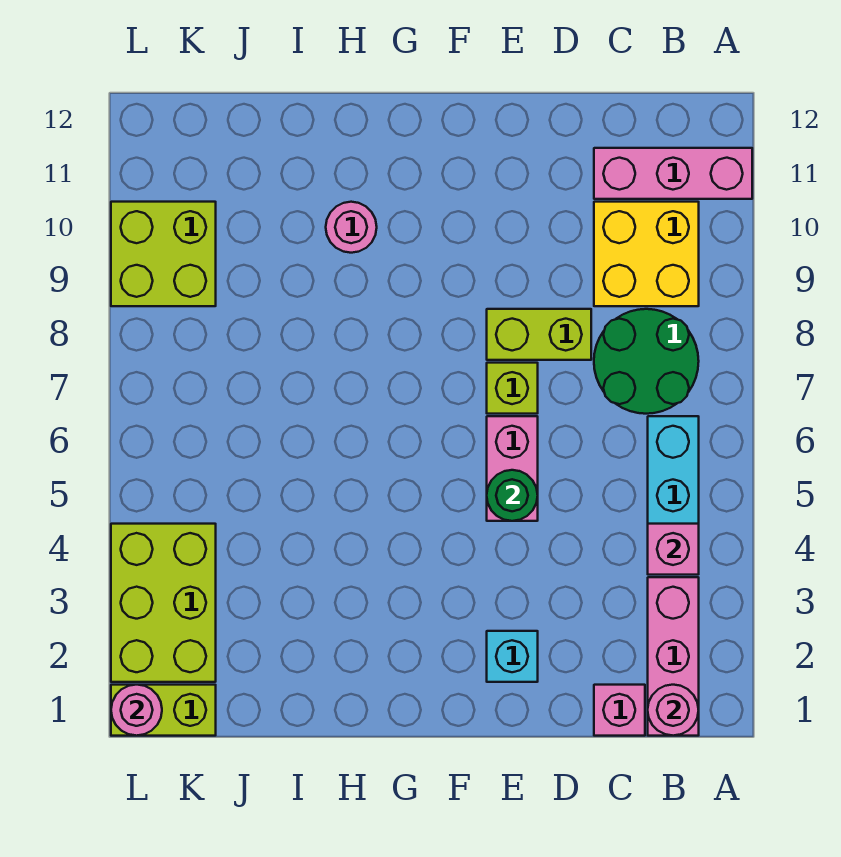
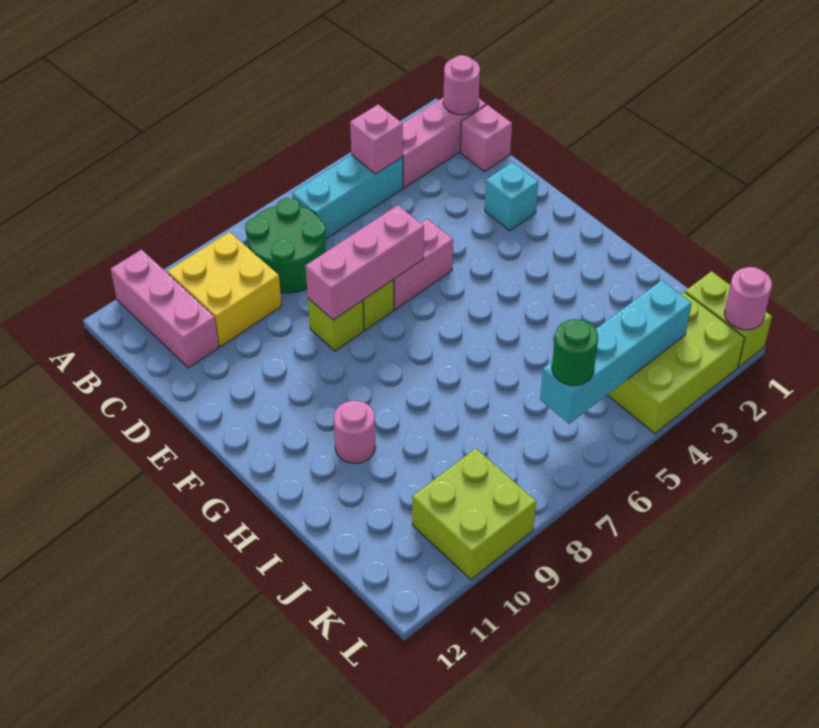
lime 1x2 brick [487,309,591,360] -> lime 1x1 brick [308,298,364,351]
green 1x1 round brick [487,470,538,521] -> green 1x1 round brick moved to [552,319,598,385]
none -> pink 1x3 brick [306,205,424,320]
none -> cyan 1x4 brick [540,280,692,424]

